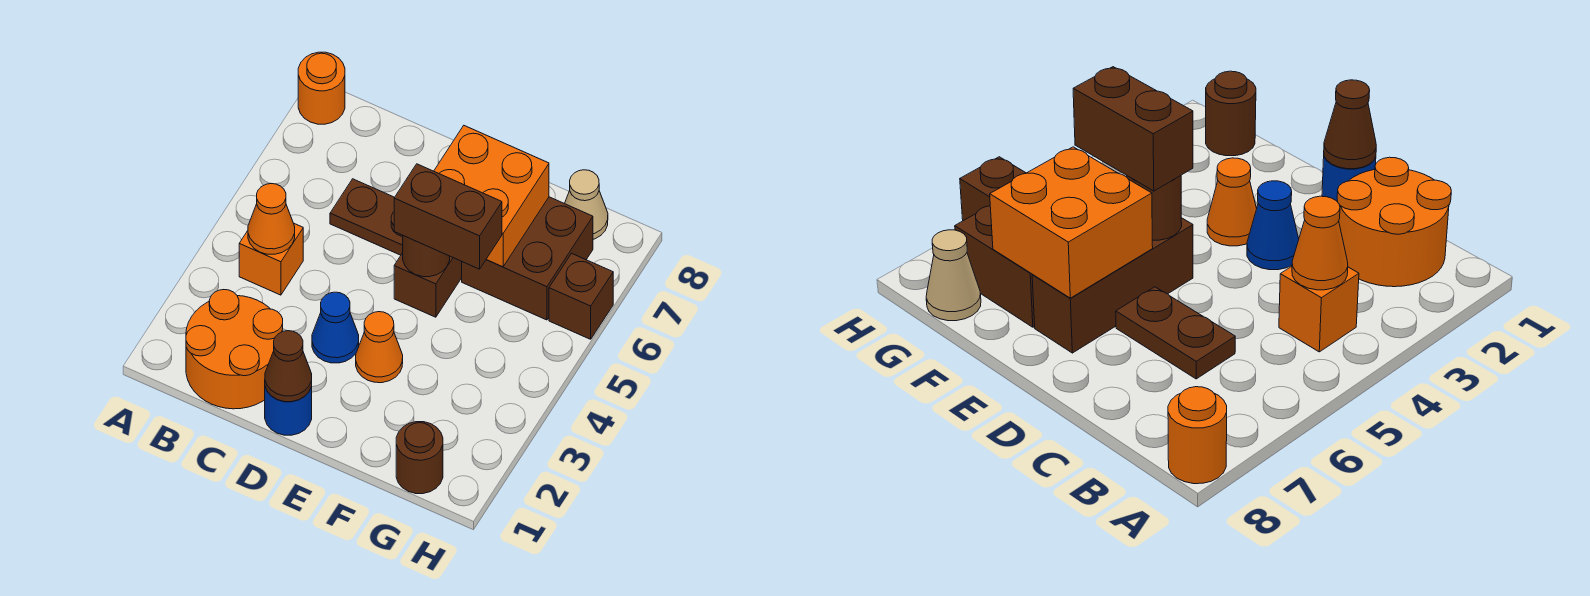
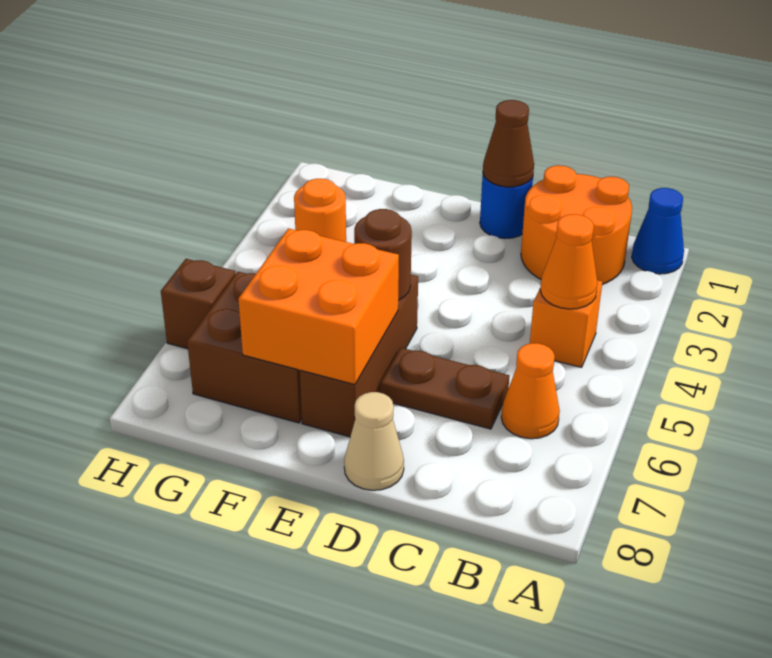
orange 1x1 round brick [298,52,345,124] -> orange 1x1 round brick moved to [294,179,346,242]
blue 1x1 cone [312,292,359,363] -> blue 1x1 cone moved to [632,188,684,274]
orange 1x1 cone [356,312,403,383] -> orange 1x1 cone moved to [501,343,560,439]
brown 1x2 brick [394,164,502,269] -> none
brown 1x1 round brick [396,422,443,494] -> none
tan 1x1 cone [565,170,608,239] -> tan 1x1 cone moved to [344,392,404,490]

